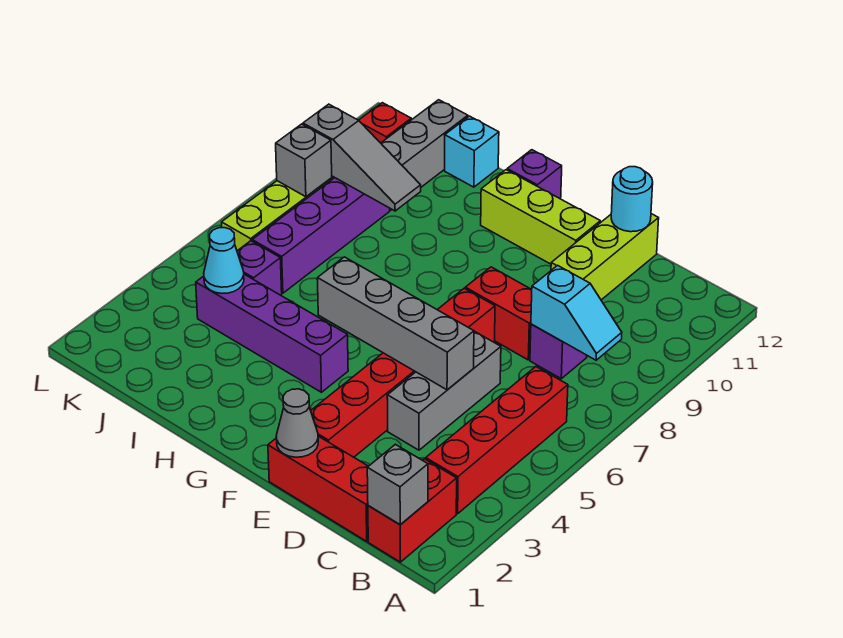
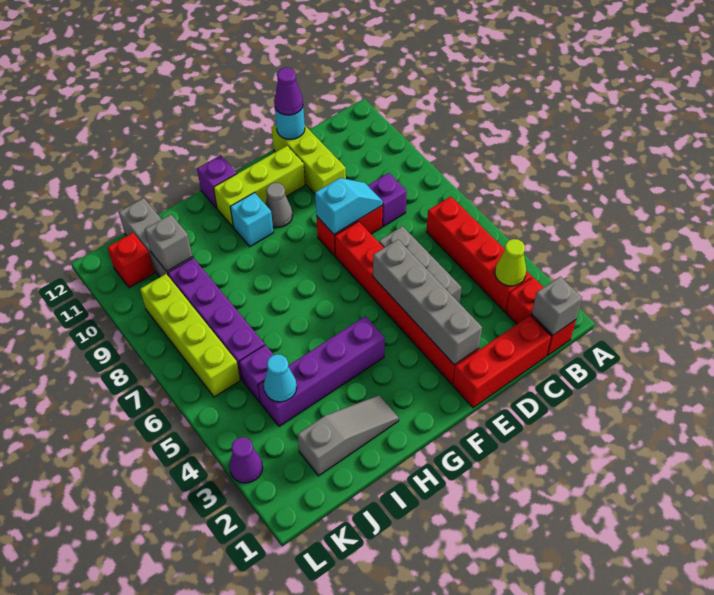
none -> lime 1x1 cone [495,239,526,286]
cyan 1x2 slope [531,265,622,360] -> cyan 1x2 slope moved to [315,178,383,234]
grey 1x4 brick [317,257,474,390] -> grey 1x4 brick turned to [373,240,482,365]
none -> purple 1x1 cone [274,68,303,115]
grey 1x1 cone [276,389,318,457] -> grey 1x1 cone moved to [265,183,293,227]
grey 1x3 slope [303,104,421,211] -> grey 1x3 slope moved to [298,395,399,476]
cyan 1x1 brick [445,116,499,187] -> cyan 1x1 brick moved to [230,193,274,247]
grey 1x1 brick [276,124,332,197] -> grey 1x1 brick moved to [145,215,192,271]
none -> purple 1x1 cone [229,437,263,483]

